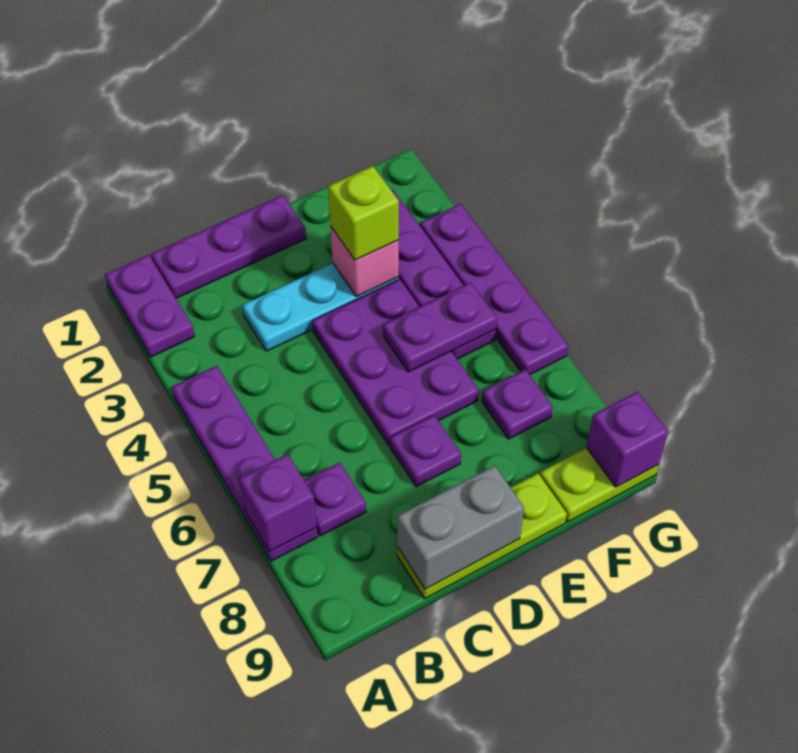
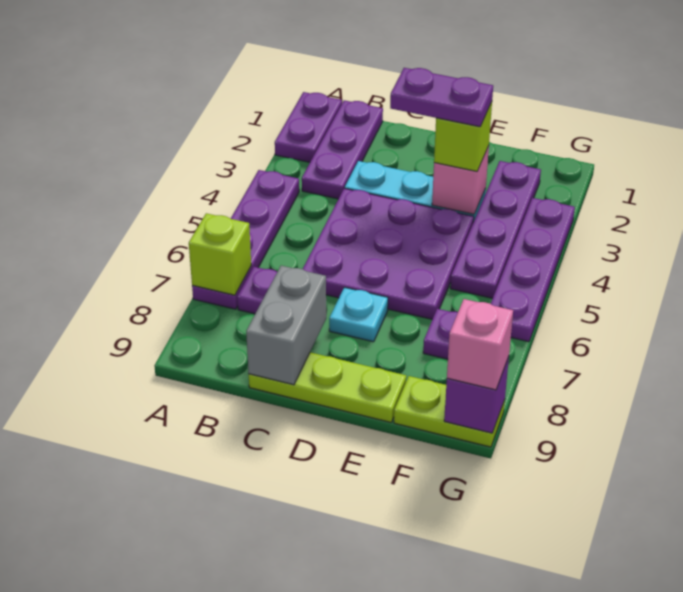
purple 1x1 brick [239,454,317,551] -> lime 1x1 brick [189,213,251,295]
purple 1x3 plate [151,195,306,298] -> purple 1x3 plate turned to [302,100,383,199]
grey 1x2 brick [397,465,524,589] -> grey 1x2 brick turned to [246,266,326,385]
purple 2x3 plate [312,279,479,445] -> purple 3x3 plate [303,188,474,319]
purple 1x1 plate [390,415,461,487] -> cyan 1x1 plate [329,287,388,342]
purple 1x2 plate [383,282,497,372] -> purple 1x2 plate moved to [390,68,493,127]
none -> pink 1x1 brick [447,299,513,390]

